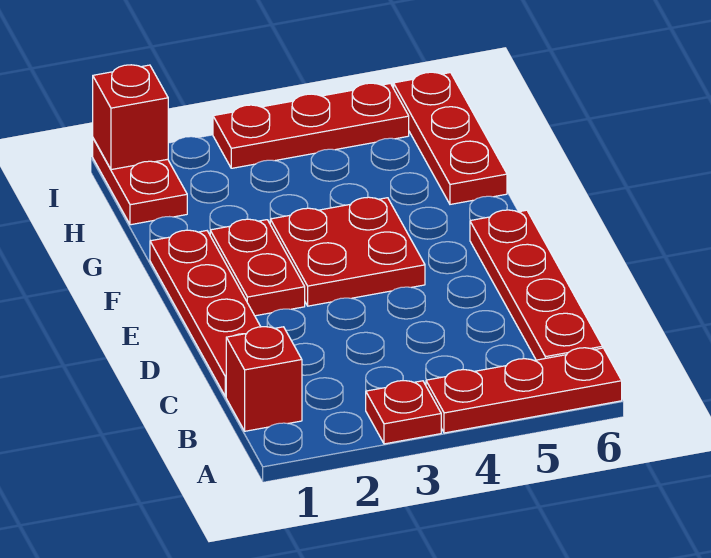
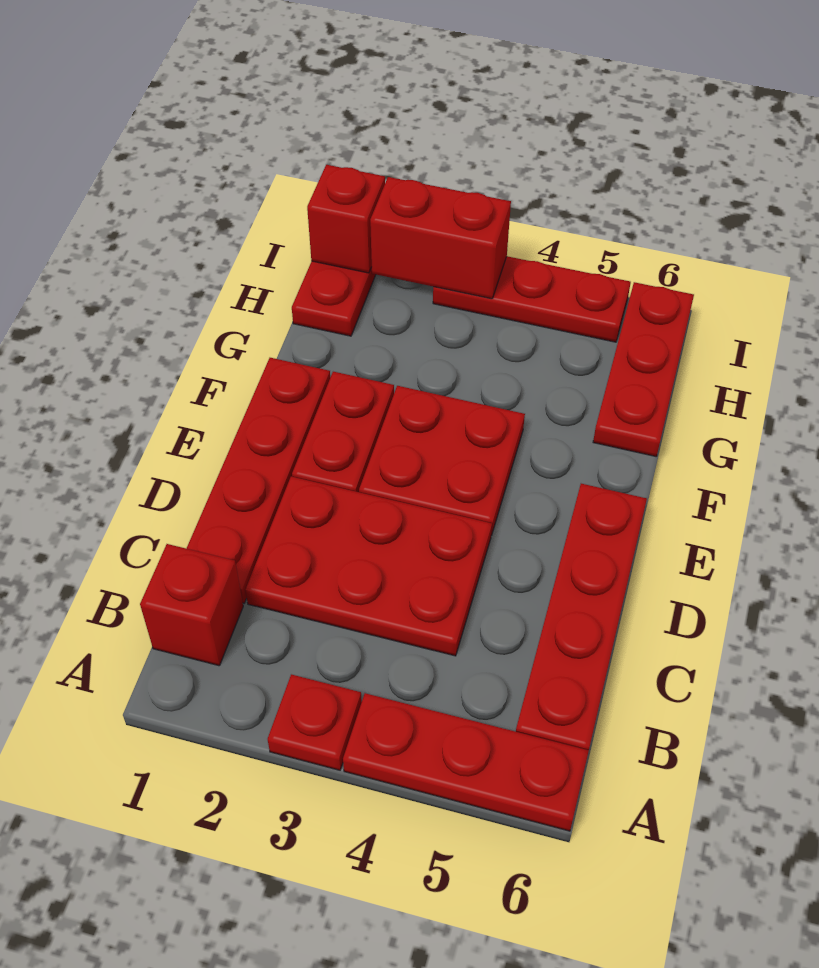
none -> red 2x3 plate [245,476,492,656]
none -> red 1x2 brick [370,177,511,299]

